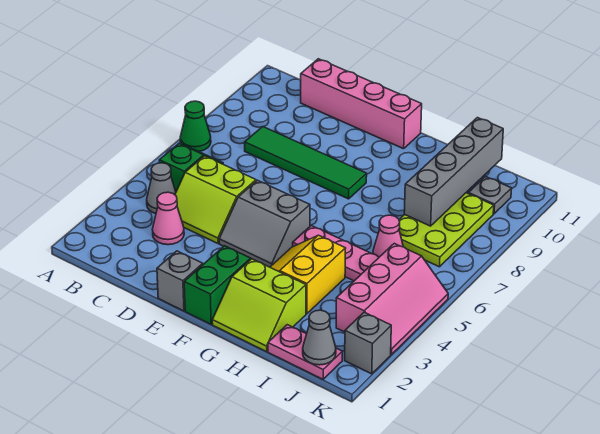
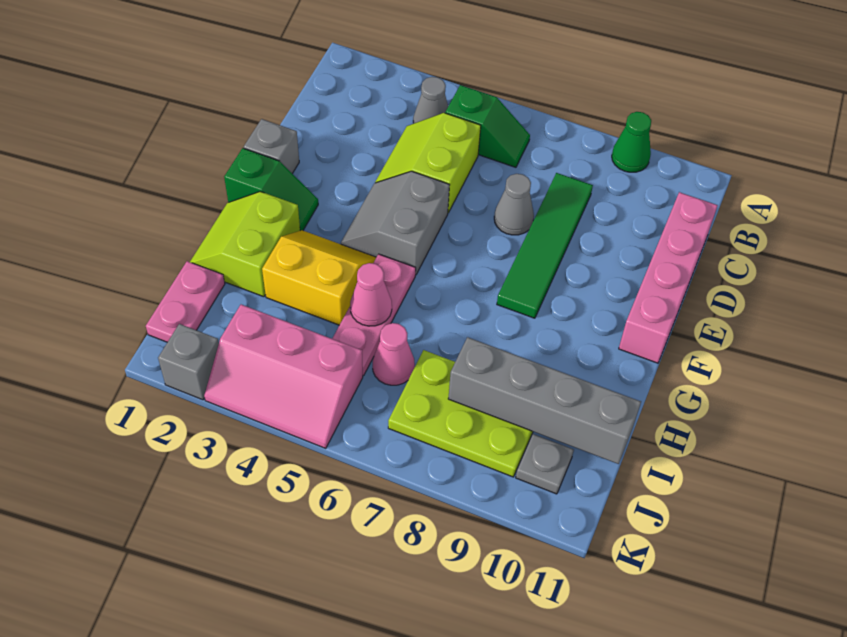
green 1x1 cone [180,101,211,151] -> green 1x1 cone moved to [612,112,651,172]
pink 1x1 cone [152,192,184,245] -> pink 1x1 cone moved to [350,263,392,326]
green 1x2 brick [184,246,250,324] -> green 1x2 slope [224,148,318,231]
grey 1x1 cone [303,310,336,365] -> grey 1x1 cone moved to [494,174,534,235]

